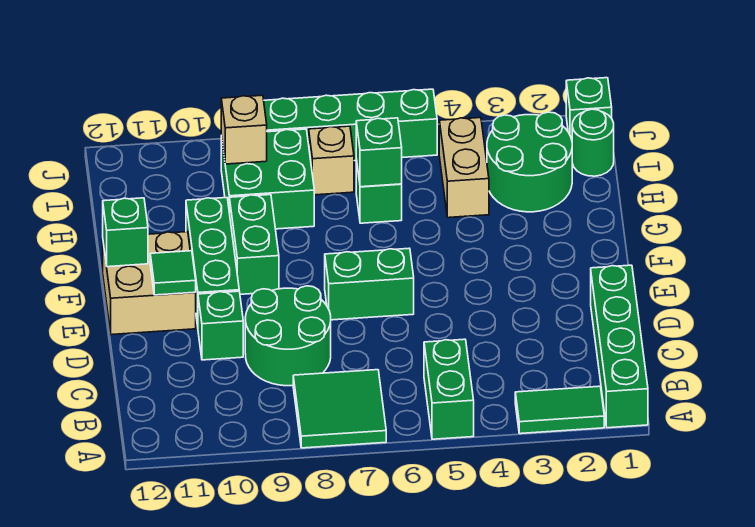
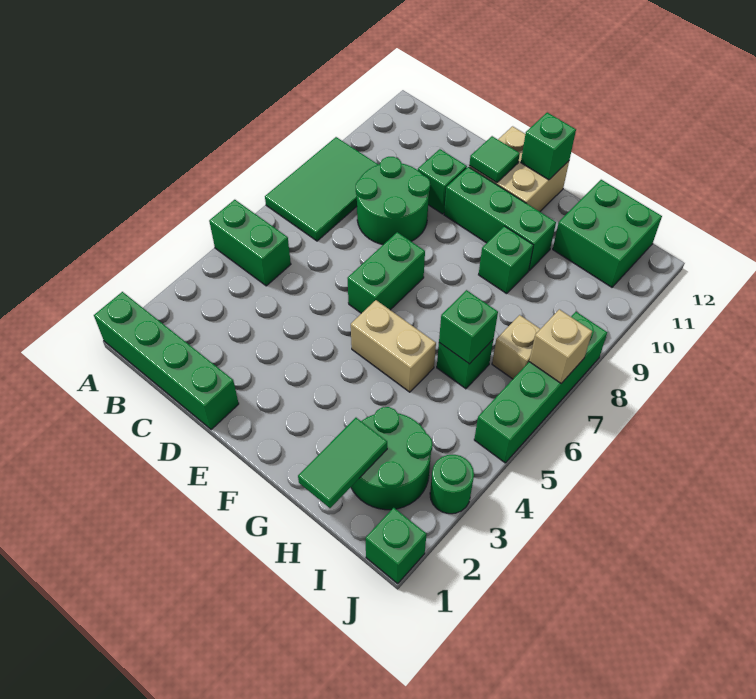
green 1x2 tile [515,386,604,434] -> green 1x2 tile moved to [298,418,387,508]
green 2x2 tile [293,370,386,448] -> green 2x3 tile [265,137,378,241]
green 1x2 brick [230,195,279,294] -> green 1x1 brick [479,226,533,294]
tan 1x2 brick [439,118,489,218] -> tan 1x2 brick moved to [351,300,436,392]
green 2x2 brick [221,129,314,229] -> green 2x2 brick moved to [553,180,662,287]
green 1x1 round brick [572,109,614,176] -> green 1x1 round brick moved to [430,455,474,514]
tan 1x1 brick [221,95,267,164] -> tan 1x1 brick moved to [529,309,592,383]

